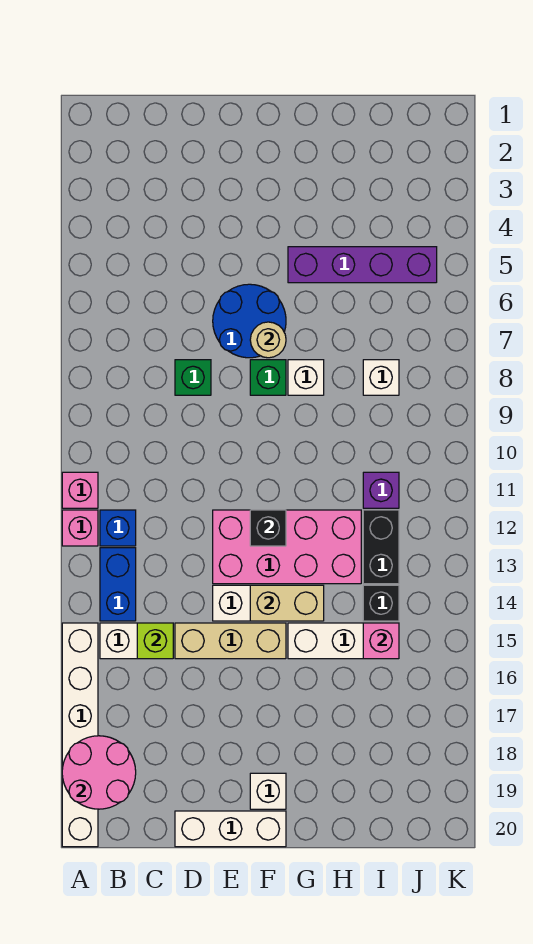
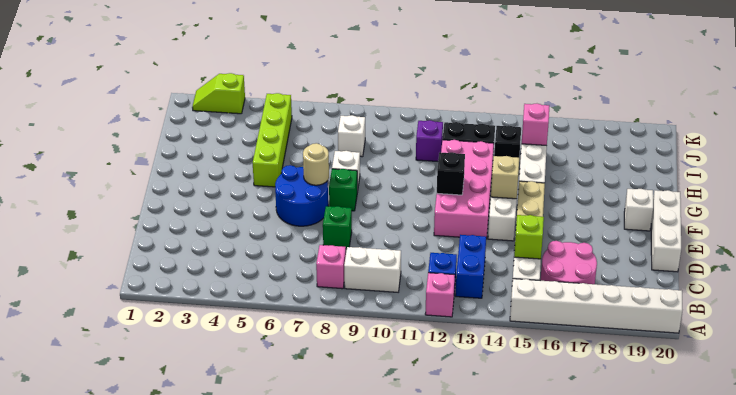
pink 1x1 brick [62,472,98,508] -> pink 1x1 brick moved to [316,245,346,289]
pink 2x2 round brick [62,736,136,809] -> pink 2x2 round brick moved to [540,241,597,284]
none -> white 1x2 brick [344,247,401,292]
blue 1x2 brick [100,548,136,621] -> blue 1x2 brick turned to [455,235,486,298]
tan 1x2 brick [250,585,324,621] -> tan 1x1 brick [491,156,519,199]
purple 1x4 brick [288,247,437,283] -> lime 1x4 brick [253,93,292,187]
none -> lime 1x2 slope [192,73,245,114]

